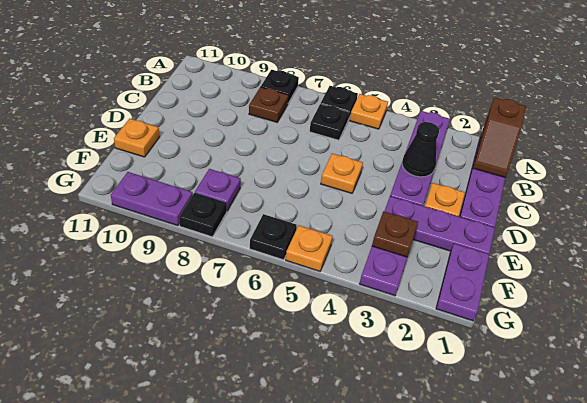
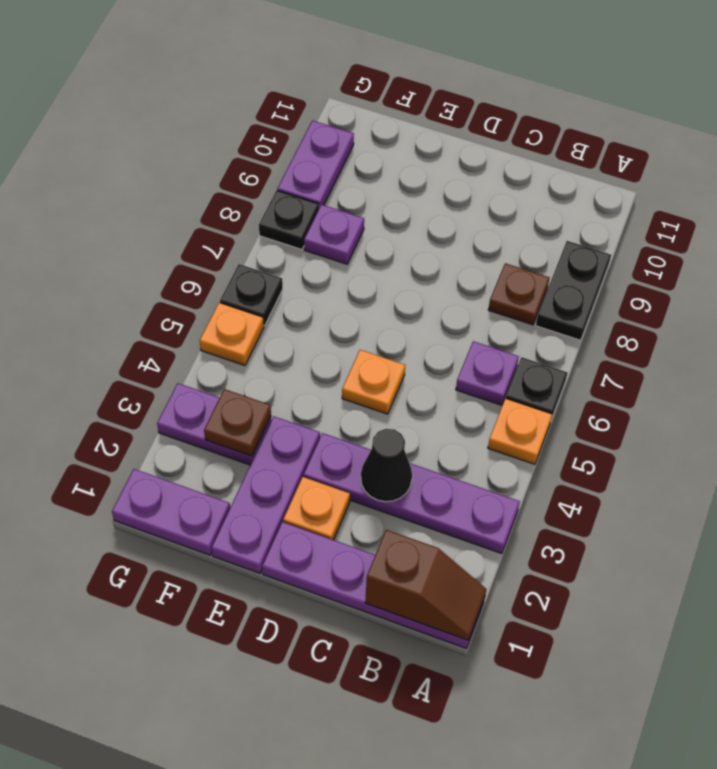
brown 1x2 slope [473,98,526,177] -> brown 1x2 slope turned to [365,530,486,640]
black 1x1 plate [261,70,299,103] -> black 1x2 plate [536,241,611,340]
black 1x1 plate [310,104,349,140] -> purple 1x1 plate [456,341,519,405]
orange 1x1 plate [114,119,160,157] -> none

